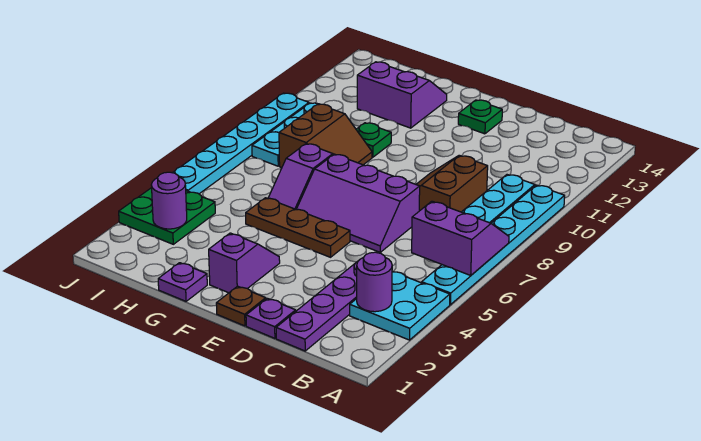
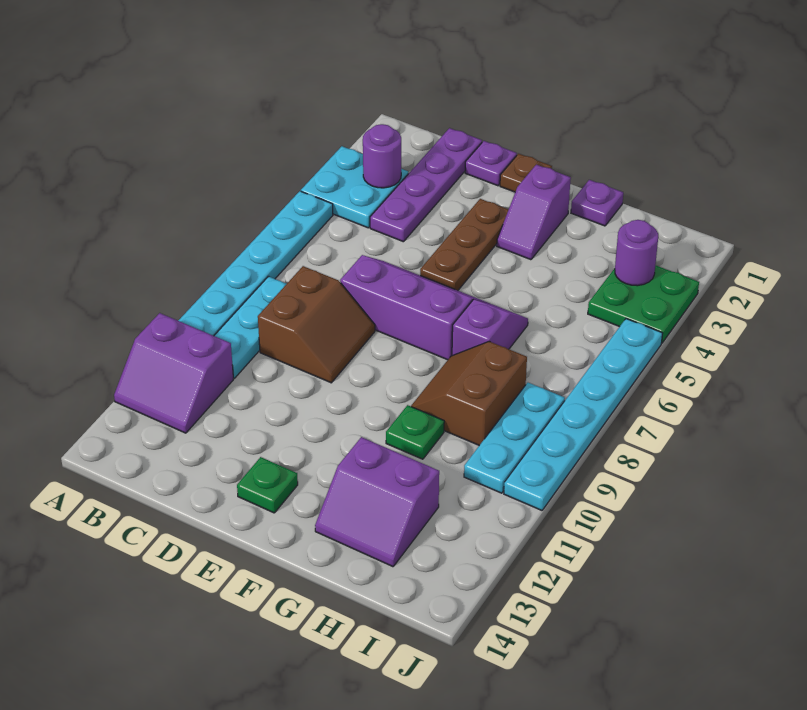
purple 2x2 slope [412,201,509,275] -> purple 2x2 slope moved to [114,313,234,433]
brown 1x3 plate [246,198,350,257] -> brown 1x3 plate turned to [420,199,509,290]

